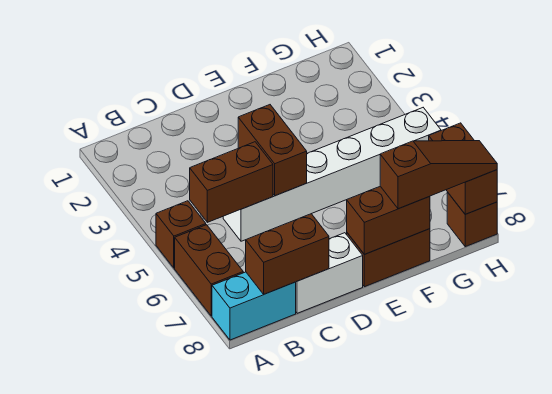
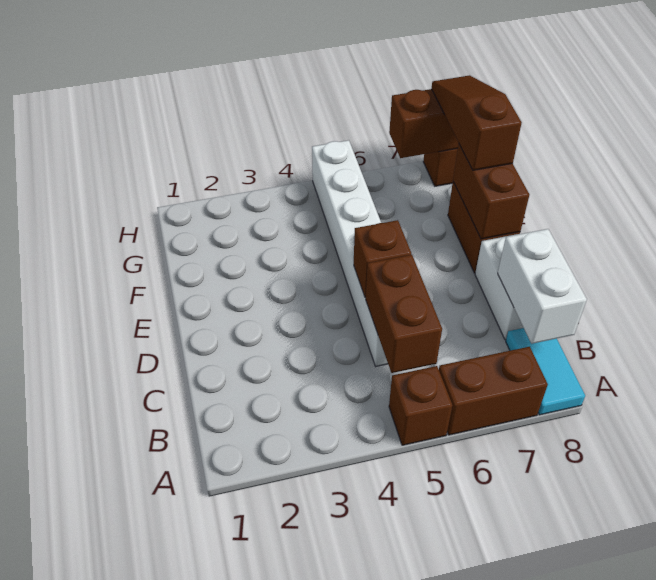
cyan 1x2 brick [212,272,296,340] -> cyan 1x2 tile [506,328,585,415]
brown 1x2 brick [246,214,329,294] -> white 1x2 brick [498,229,587,344]
brown 1x2 brick [238,105,307,196] -> brown 1x1 brick [354,220,411,297]

